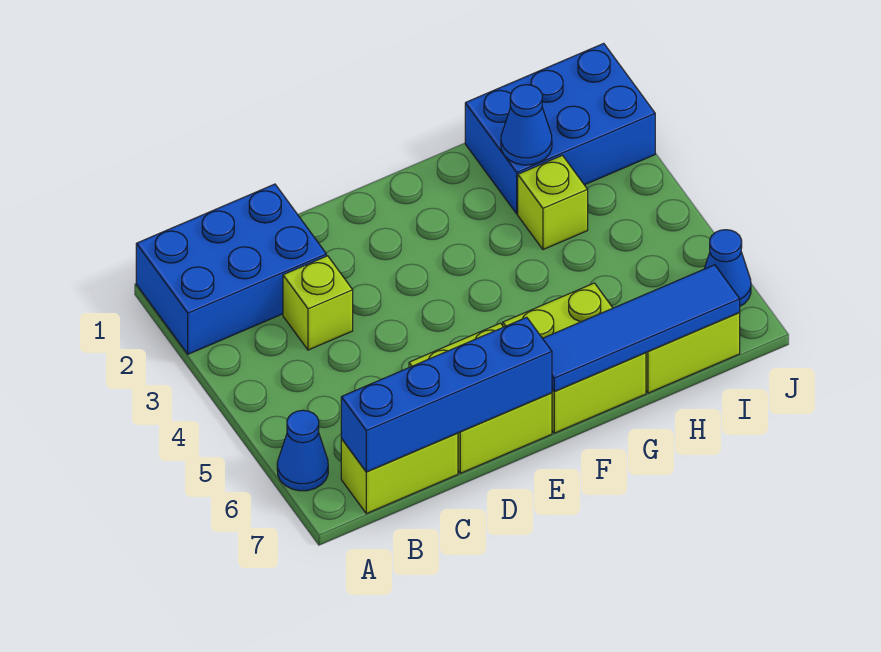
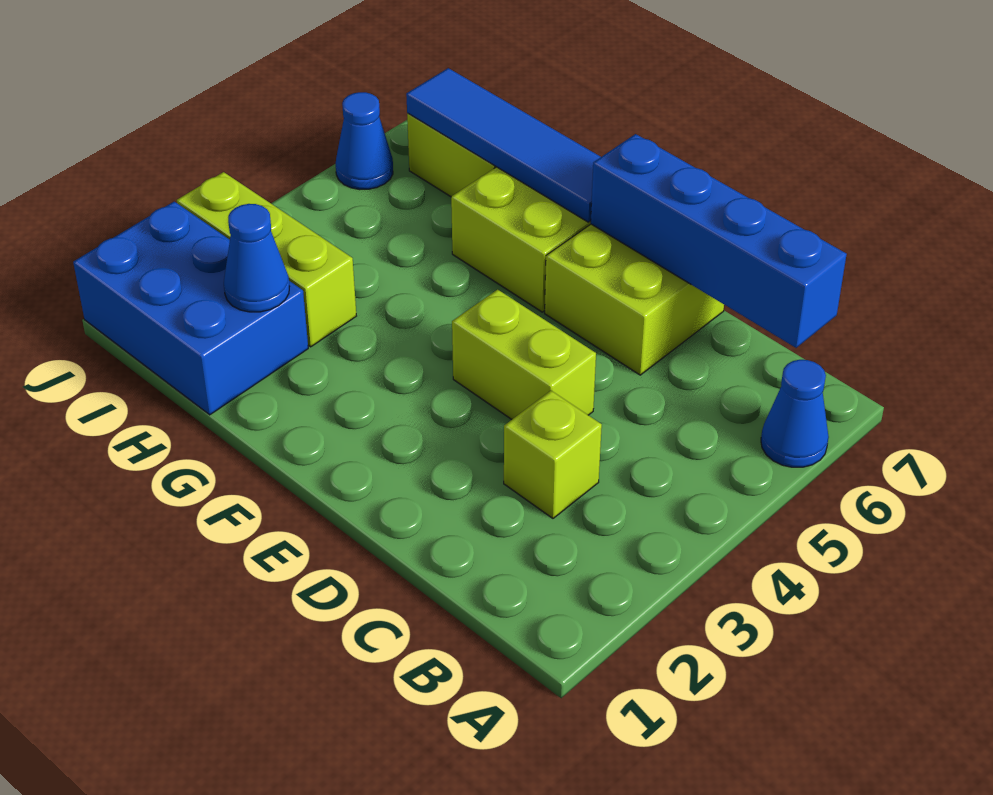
blue 2x3 brick [136,184,326,354] -> none
lime 1x2 brick [341,433,458,514] -> lime 1x2 brick moved to [452,290,596,419]
lime 1x1 brick [518,155,588,250] -> lime 1x3 brick [177,172,356,347]

